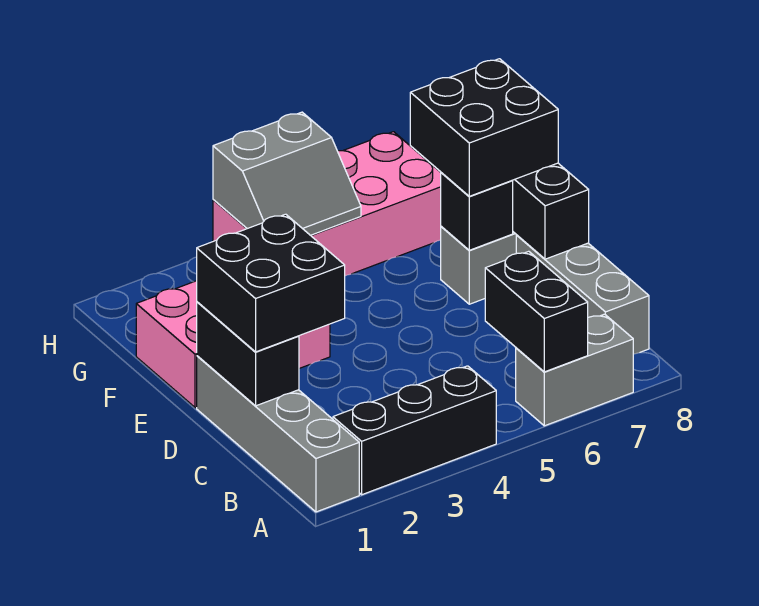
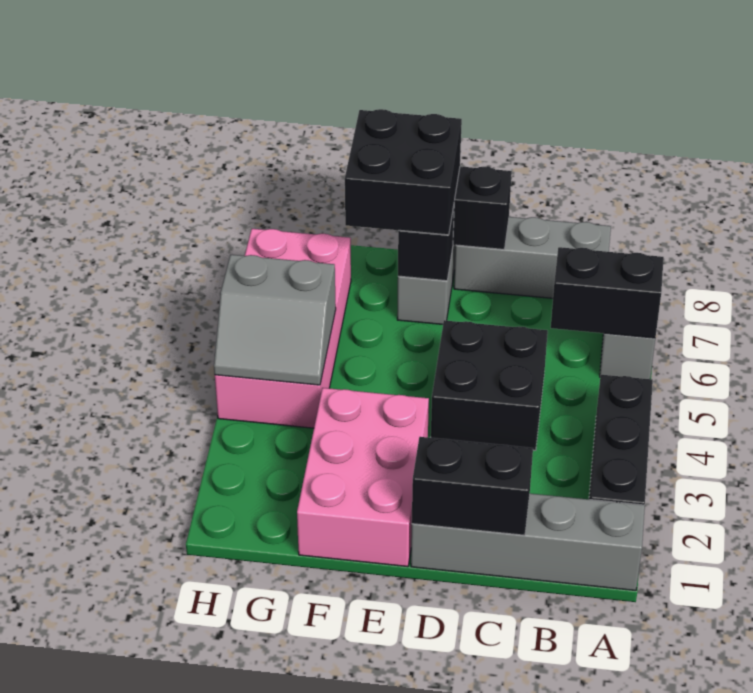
black 2x2 brick [197,214,345,352] -> black 2x2 brick moved to [431,320,548,450]
grey 2x2 slope [213,112,361,235] -> grey 2x2 slope turned to [214,255,336,385]

